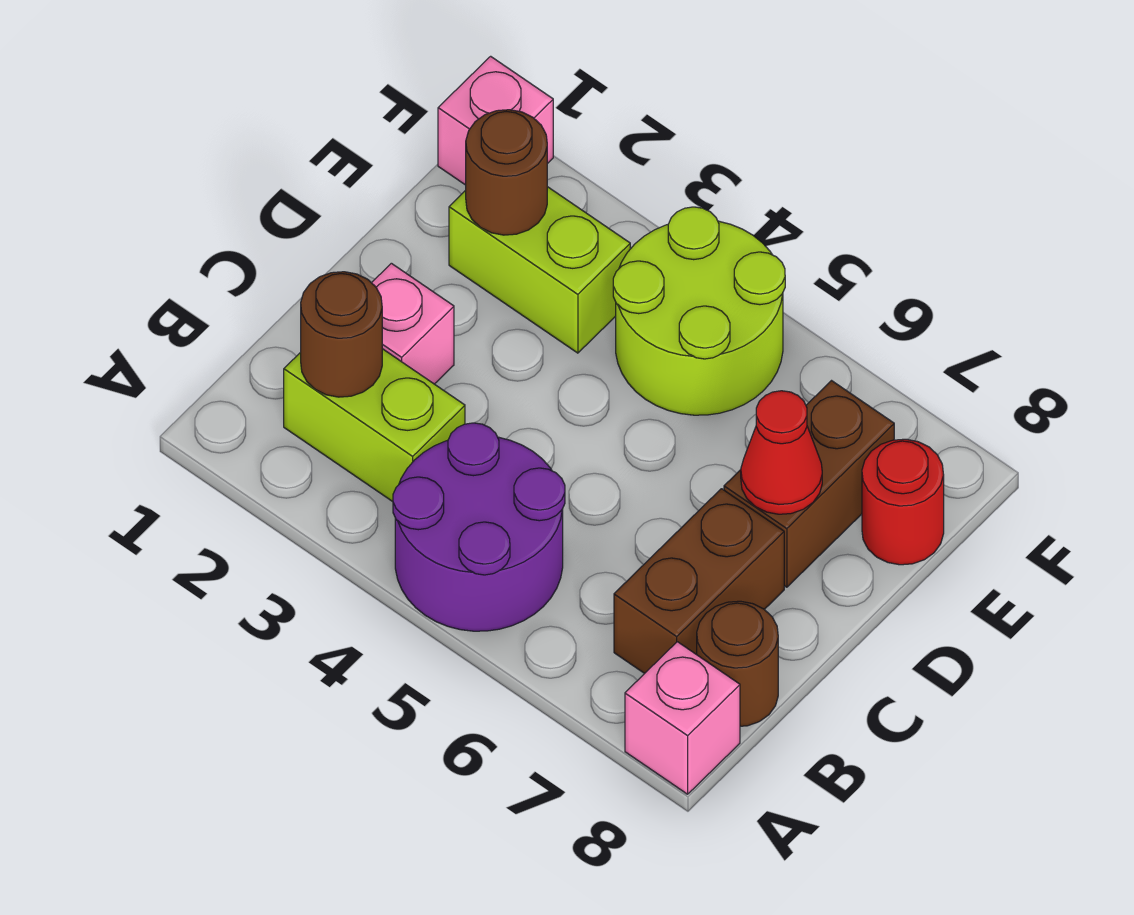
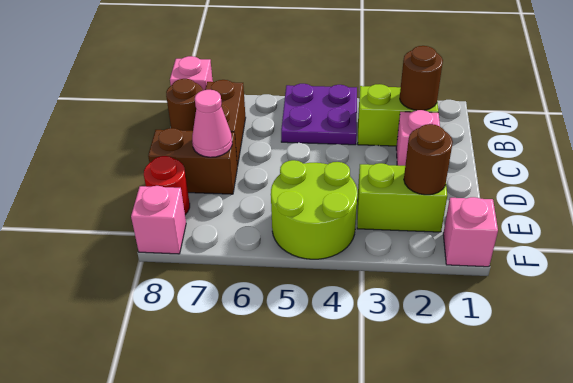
purple 2x2 round brick [393,423,565,631] -> purple 2x2 plate [281,84,357,145]
brown 1x2 brick [724,381,894,587] -> brown 1x2 brick turned to [148,128,237,194]
red 1x1 cone [741,391,822,514] -> pink 1x1 cone [192,90,232,157]
none -> pink 1x1 brick [131,186,186,254]

